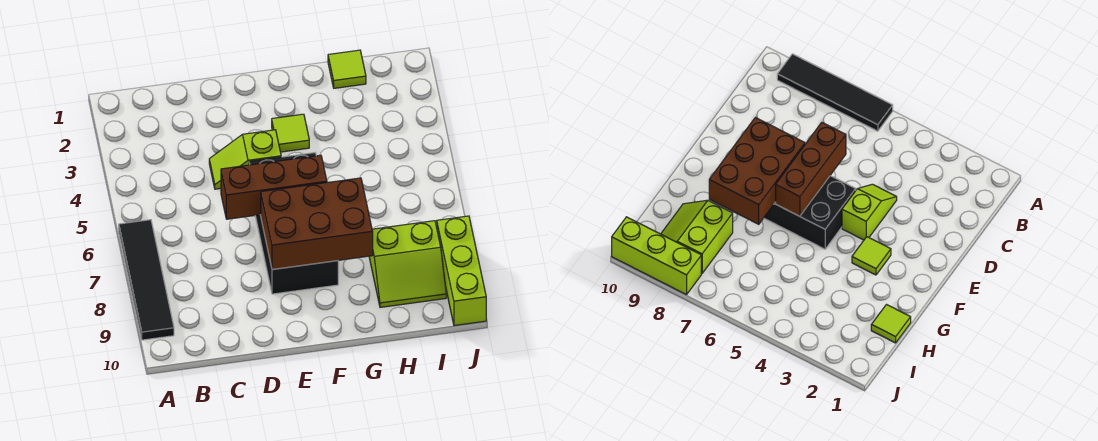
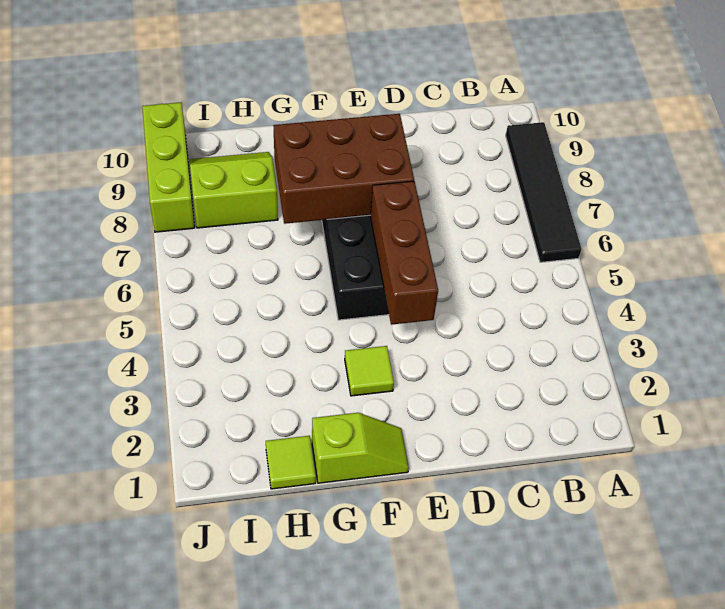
lime 1x2 slope [209,130,281,189] -> lime 1x2 slope moved to [312,413,409,483]
brown 1x3 brick [221,155,327,219] -> brown 1x3 brick turned to [370,181,438,325]

